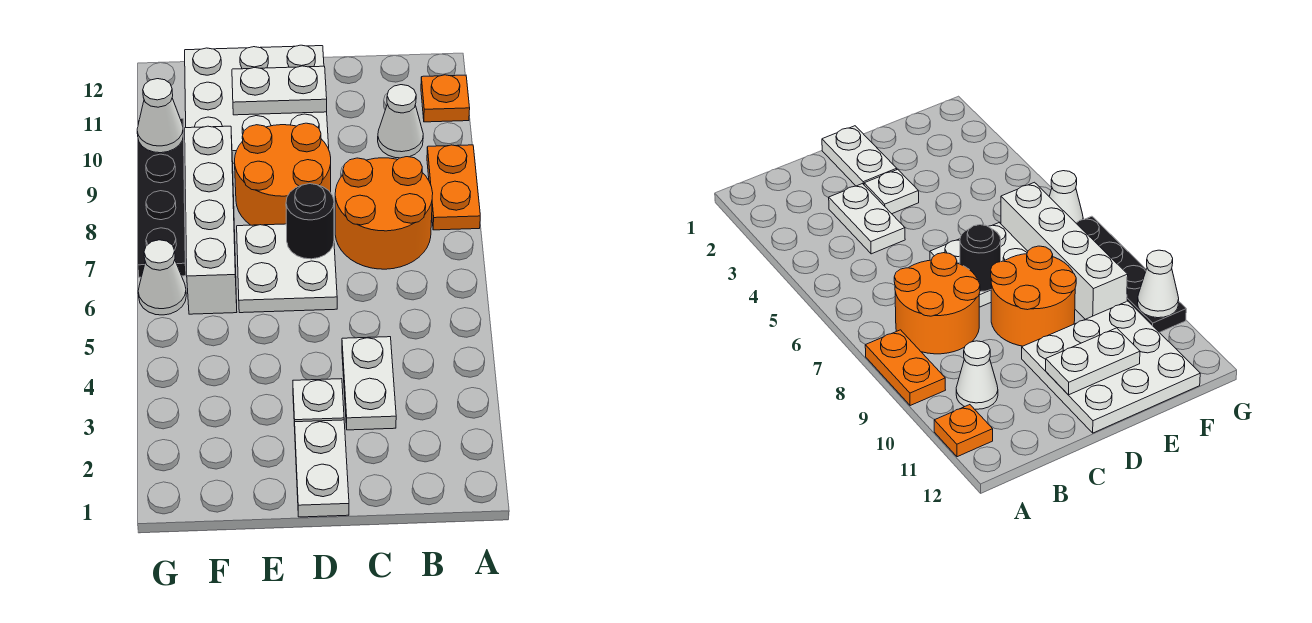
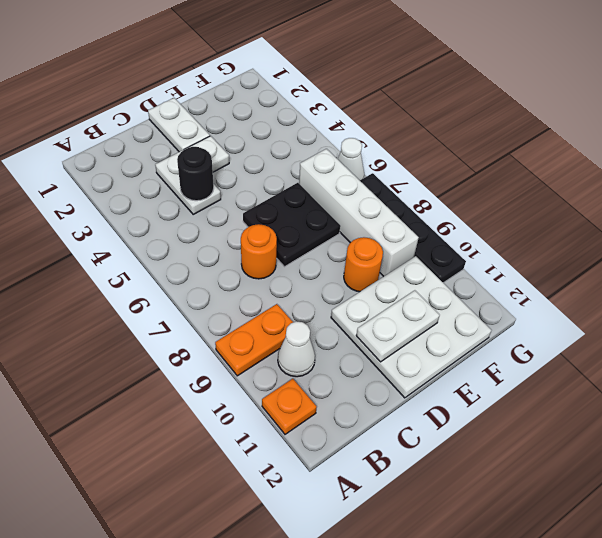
orange 1x2 plate [427,145,480,230] -> orange 1x2 plate turned to [215,304,293,376]
orange 2x2 round brick [335,157,433,269] -> orange 1x1 round brick [241,224,277,279]
white 2x2 plate [237,224,337,313] -> black 2x2 plate [243,183,340,267]
black 1x1 round brick [286,184,334,259] -> black 1x1 round brick moved to [177,147,214,201]
orange 2x2 round brick [235,123,331,225] -> orange 1x1 round brick [344,237,383,292]
white 1x1 cone [137,79,184,153] -> none

